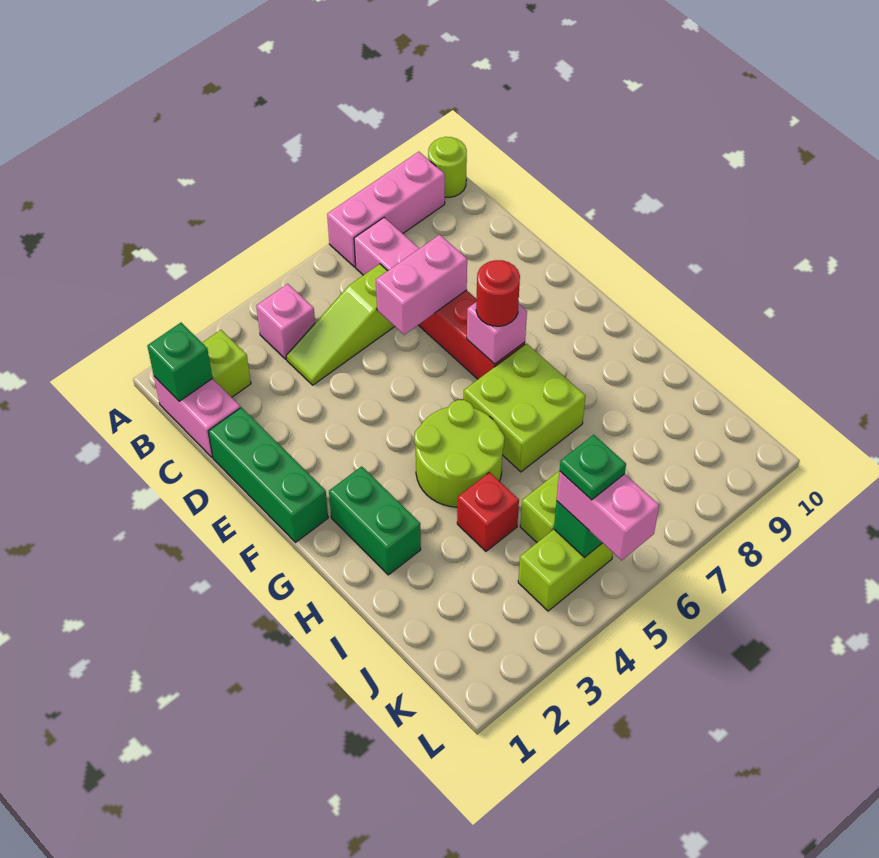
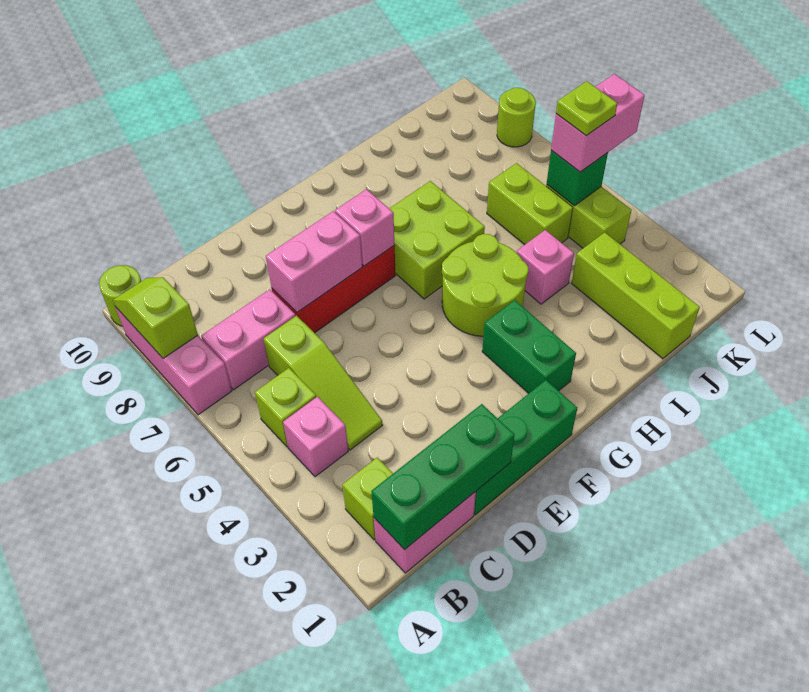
none -> lime 1x2 slope [113,277,198,358]
green 1x1 brick [147,323,212,401] -> green 1x3 brick [371,404,514,550]
none -> lime 1x1 brick [255,368,316,447]
pink 1x2 brick [376,235,467,335] -> pink 1x2 brick turned to [266,211,362,312]
red 1x1 round brick [476,260,520,326] -> none
green 1x2 brick [329,466,421,575] -> green 1x2 brick turned to [482,300,576,393]
red 1x1 brick [457,472,519,551] -> pink 1x1 brick [517,230,574,304]
none -> lime 1x3 brick [572,232,700,359]
green 1x1 plate [559,435,626,500] -> lime 1x1 plate [556,81,617,136]
none -> lime 1x1 round brick [497,88,536,147]

